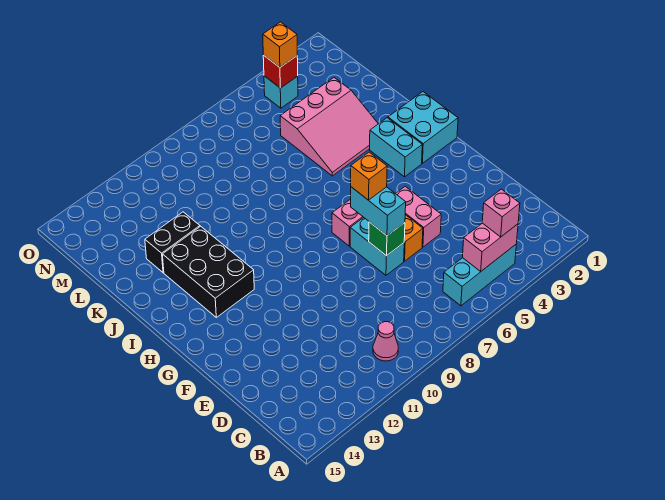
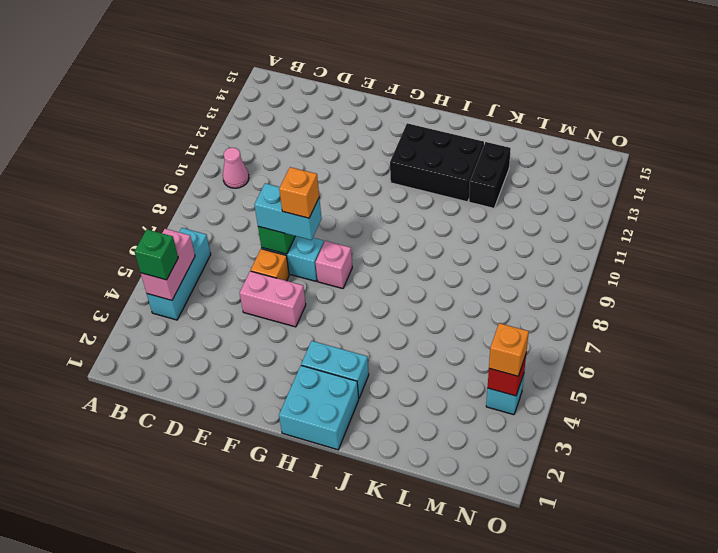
pink 1x1 brick [482,189,520,237] -> green 1x1 brick [135,230,178,280]
pink 3x3 slope [280,78,378,176] -> none

